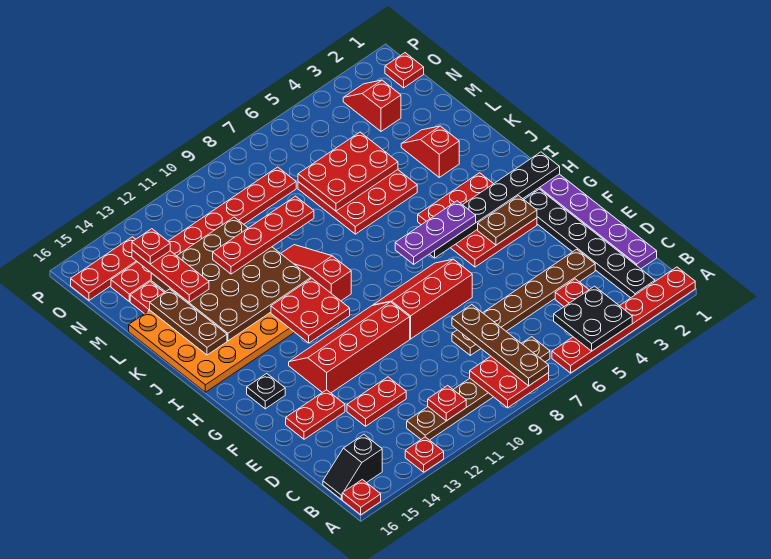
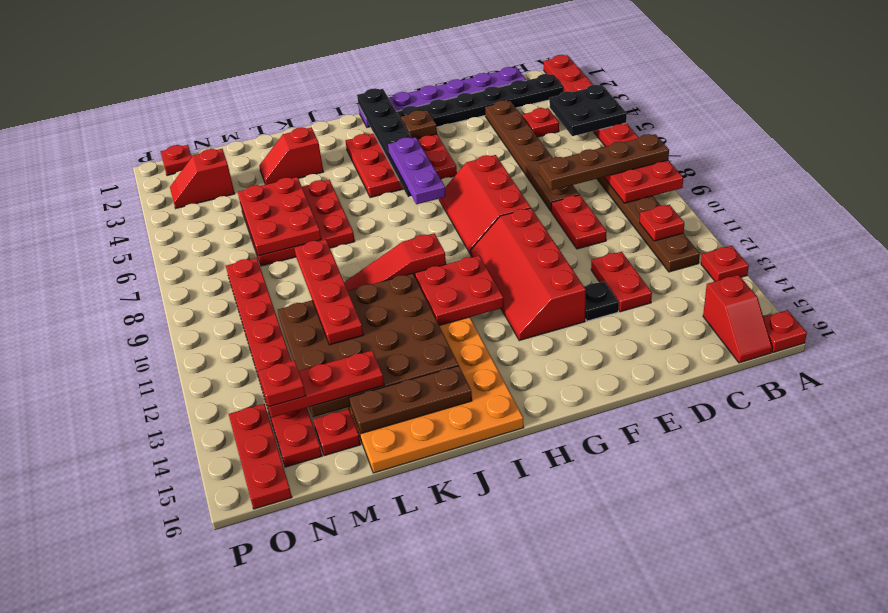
black 1x2 slope [323,434,382,499] -> red 1x2 slope [703,275,772,363]
red 1x2 plate [286,390,345,439] -> red 1x2 plate moved to [551,195,607,249]
brown 1x2 plate [478,196,537,245] -> brown 1x1 plate [401,110,437,139]
black 1x1 plate [247,374,285,409] -> black 1x1 plate moved to [585,281,619,321]

